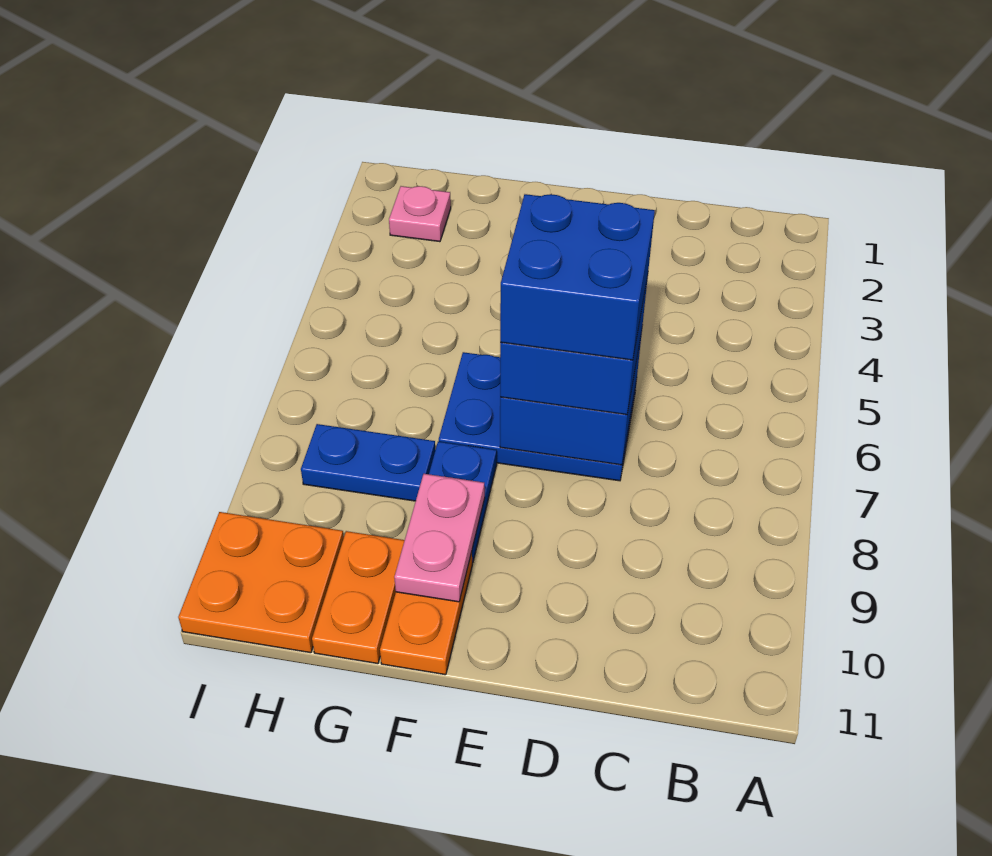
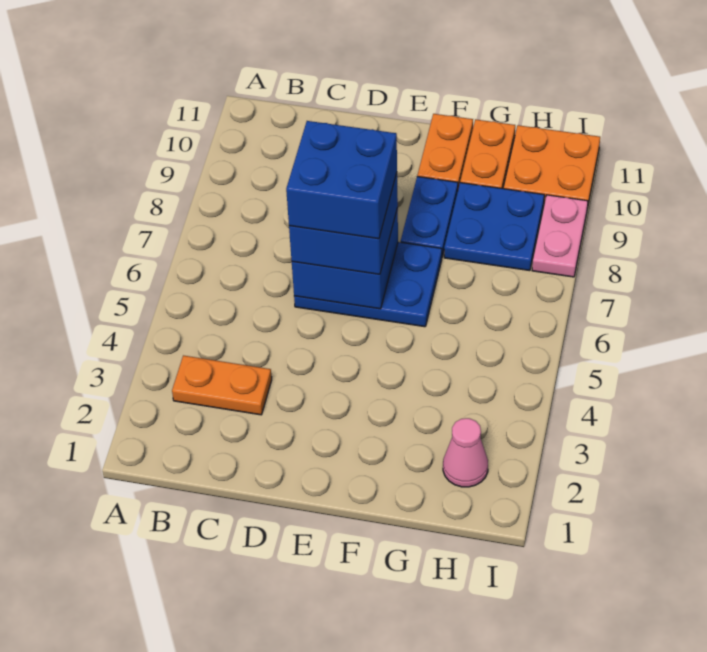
none -> orange 1x2 plate [172,355,272,415]
pink 1x2 plate [394,474,485,602] -> pink 1x2 plate moved to [532,195,588,277]
blue 1x2 plate [301,424,435,501] -> blue 2x2 plate [444,183,544,271]
pink 1x1 plate [389,186,451,242] -> pink 1x1 cone [443,418,488,487]

